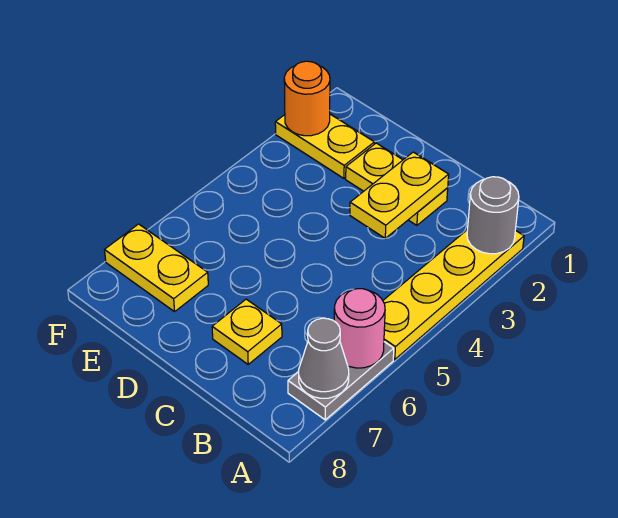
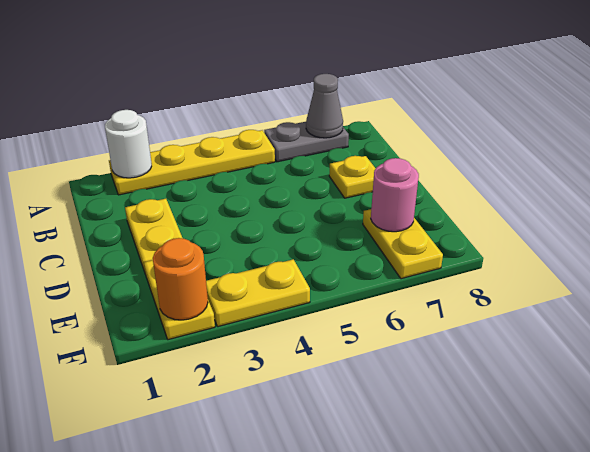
grey 1x1 round brick [467,177,519,254] -> white 1x1 round brick [105,110,152,178]
pink 1x1 round brick [334,289,385,368] -> pink 1x1 round brick moved to [371,158,419,232]
yellow 1x2 plate [350,152,449,238] -> yellow 1x2 plate moved to [206,259,310,327]

